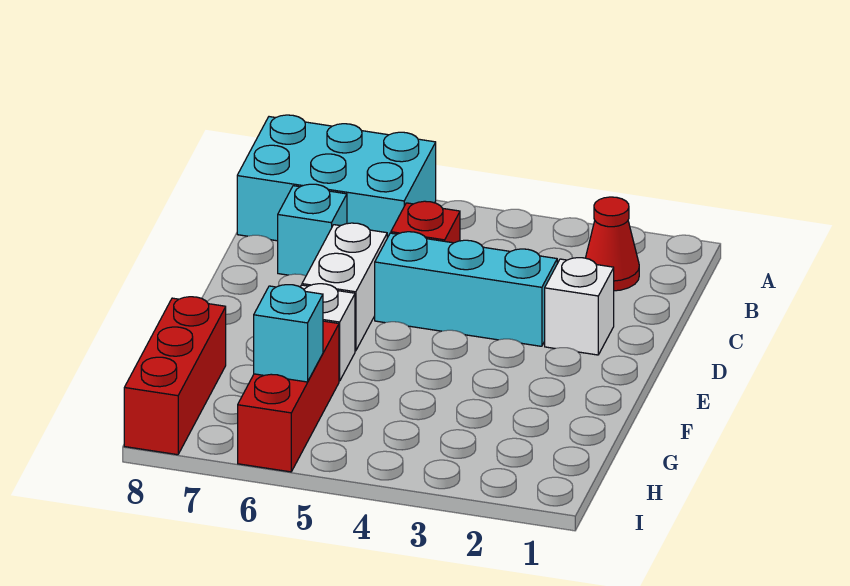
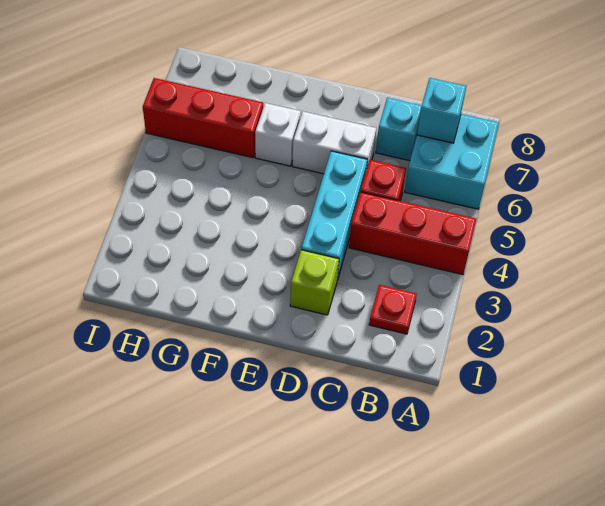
cyan 2x3 brick [237,115,436,241] -> cyan 2x2 brick [405,114,499,209]
red 1x1 cone [586,197,639,291] -> red 1x1 plate [369,285,417,334]
white 1x1 brick [545,258,614,355] -> lime 1x1 brick [290,250,339,315]
red 1x3 brick [124,297,226,455] -> red 1x3 brick moved to [349,192,476,275]
cyan 1x1 brick [254,285,323,382] -> cyan 1x1 brick moved to [417,78,466,143]

